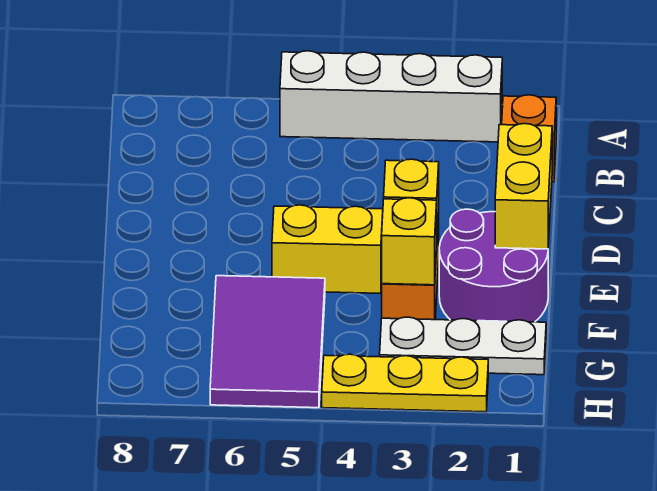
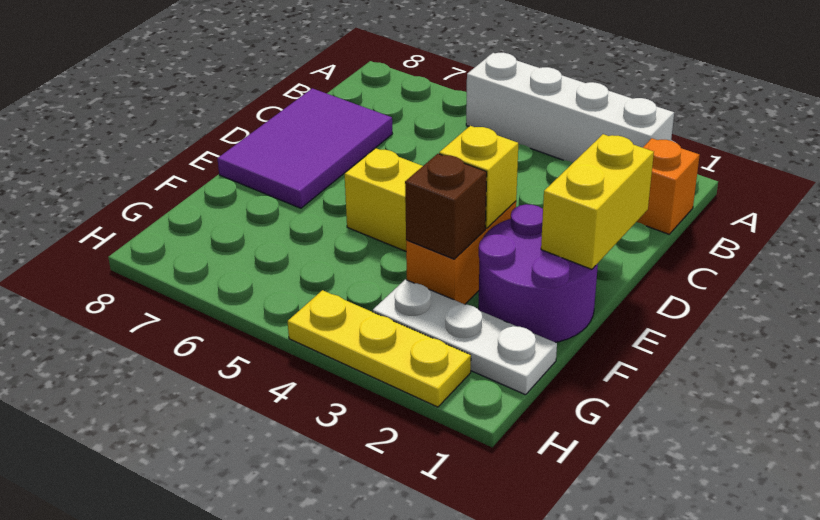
yellow 1x1 brick [382,198,437,285] -> brown 1x1 brick [405,154,487,259]
purple 2x3 tile [210,276,325,408] -> purple 2x3 tile moved to [217,88,393,208]

